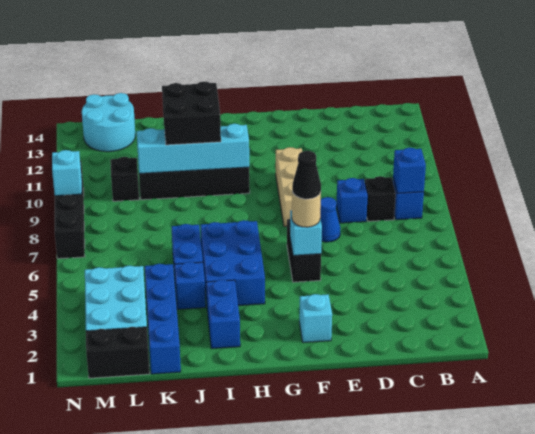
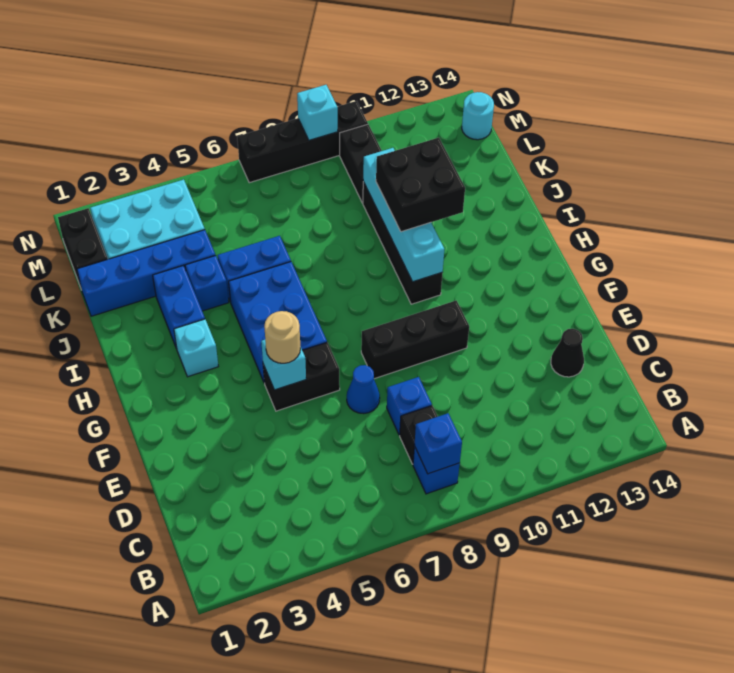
cyan 1x1 brick [299,294,332,343] -> cyan 1x1 brick moved to [174,319,218,377]
black 1x1 cone [292,151,321,199] -> black 1x1 cone moved to [551,329,584,377]
tan 1x3 brick [276,147,302,226] -> black 1x3 brick [361,301,469,379]
blue 2x3 brick [201,220,265,305] -> blue 2x3 brick turned to [229,262,327,383]
blue 1x2 brick [206,280,240,349] -> blue 1x2 brick turned to [153,266,205,349]
black 1x1 brick [110,157,139,201] -> black 1x2 brick [340,124,382,203]
cyan 2x2 round brick [82,93,135,152] -> cyan 1x1 round brick [462,92,494,140]

